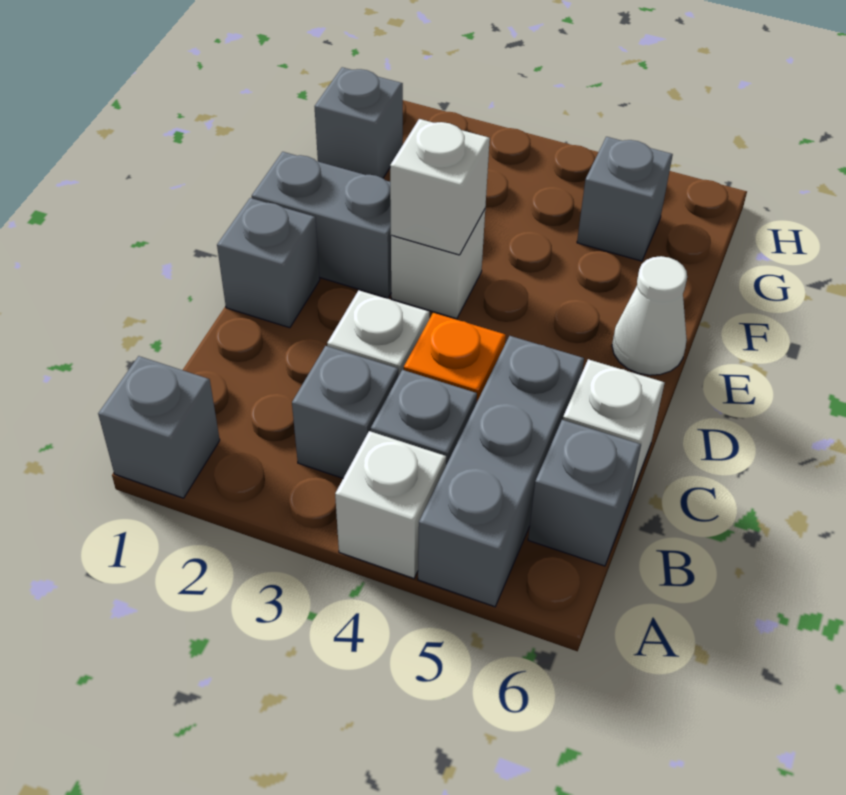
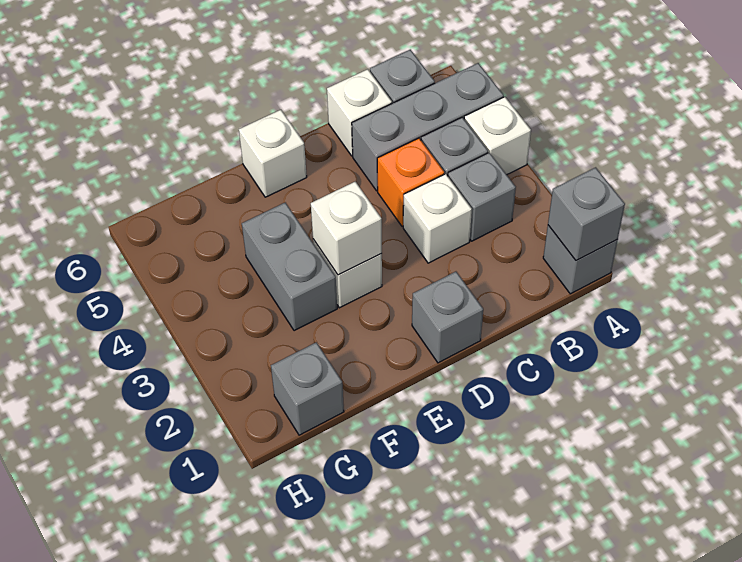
grey 1x2 brick [252,152,391,298] -> grey 1x2 brick moved to [242,203,337,331]
white 1x1 cone [612,256,687,375] -> white 1x1 brick [239,110,307,197]
grey 1x1 brick [577,137,673,261] -> grey 1x1 brick moved to [548,167,625,261]

